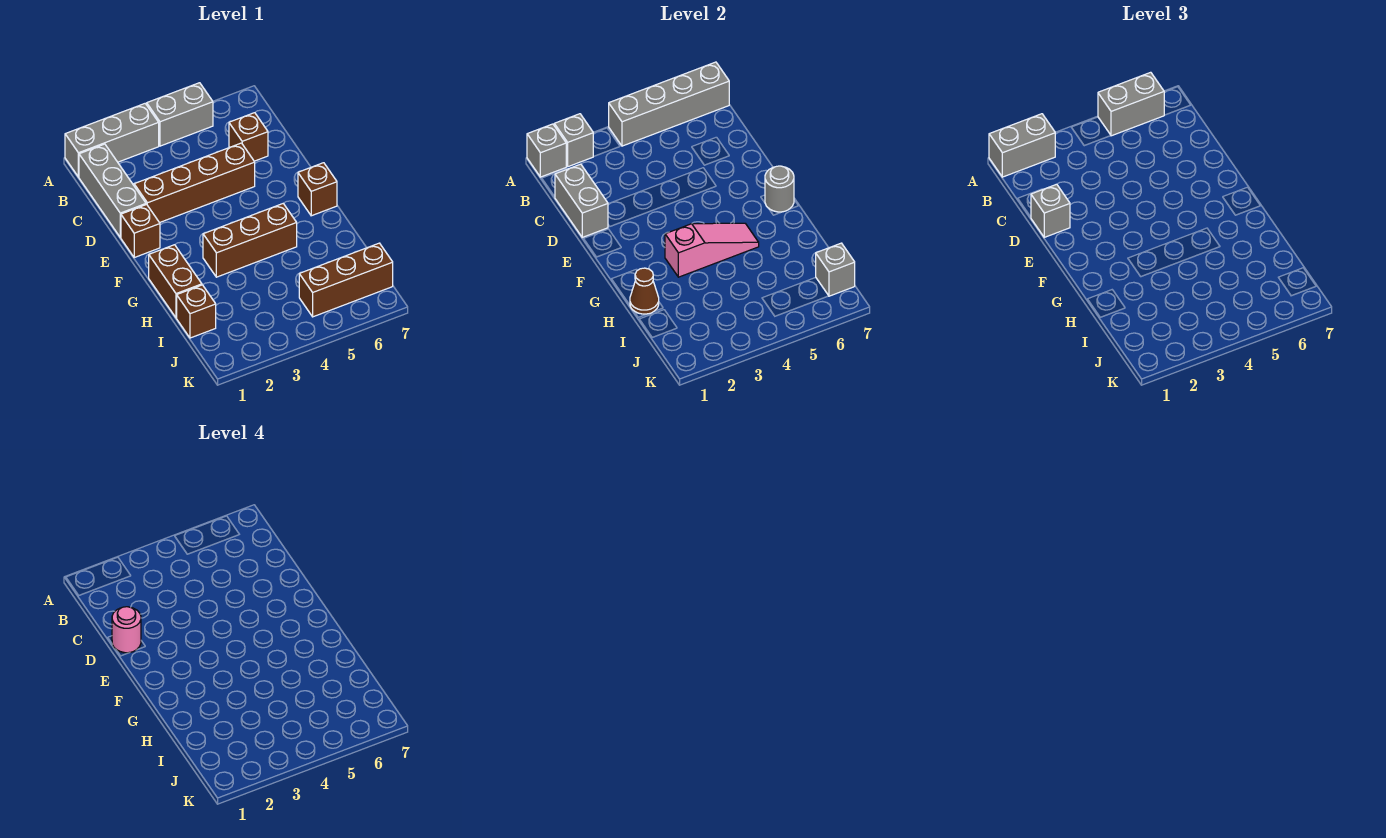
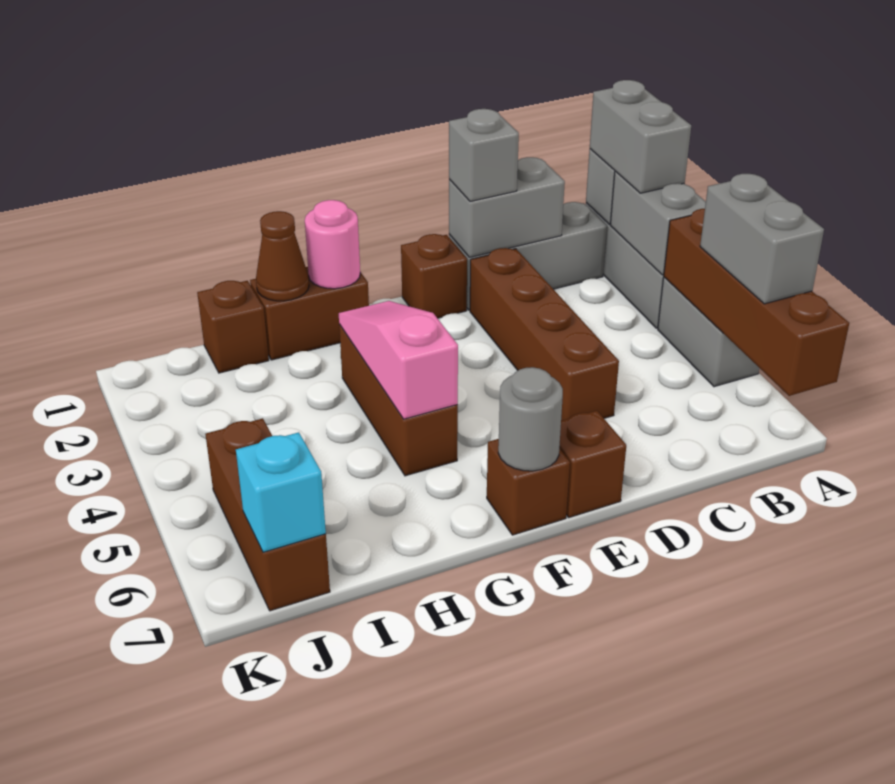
grey 1x1 brick [554,114,594,167] -> grey 1x2 brick [610,171,706,275]
grey 1x4 brick [609,62,729,146] -> brown 1x4 brick [664,209,849,396]
brown 1x1 brick [229,113,268,161] -> brown 1x1 brick moved to [559,411,626,517]
pink 1x1 round brick [112,607,141,653] -> pink 1x1 round brick moved to [305,200,360,289]
pink 1x3 slope [665,223,759,277] -> pink 1x3 slope turned to [339,301,458,419]
grey 1x1 brick [816,243,855,296] -> cyan 1x1 brick [236,432,326,552]

